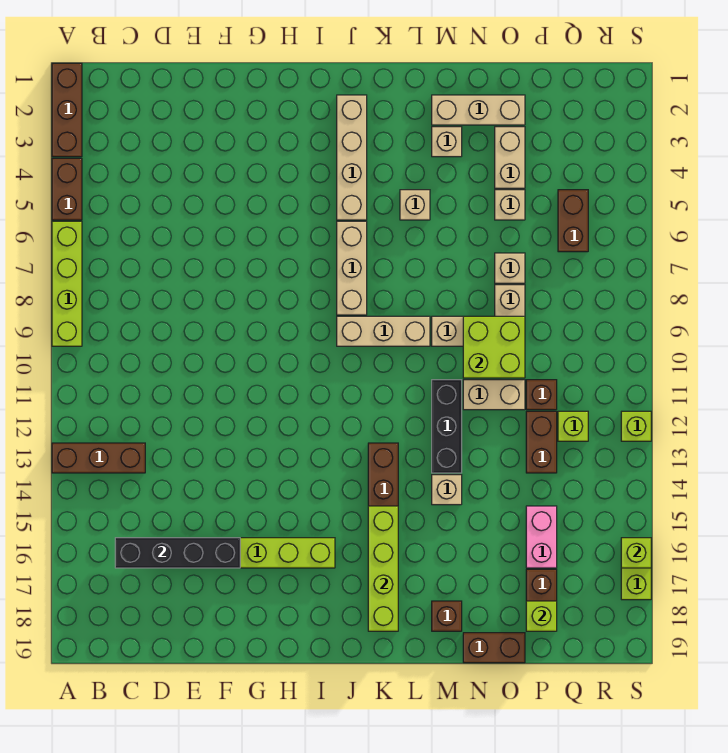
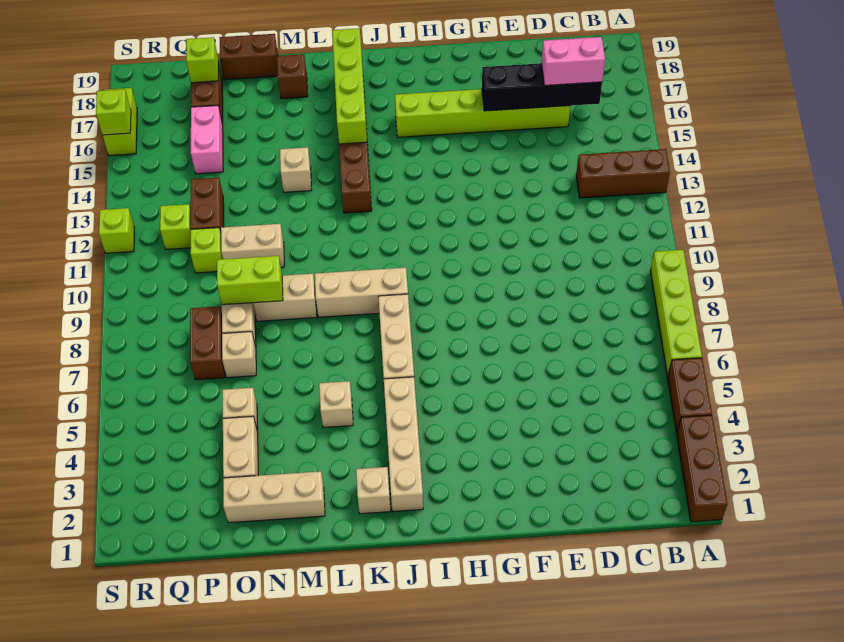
none -> pink 1x2 brick [541,37,605,85]
tan 1x1 brick [432,127,462,157] -> tan 1x1 brick moved to [356,467,391,514]
black 1x3 brick [432,380,462,473] -> none
lime 2x2 brick [463,316,525,378] -> lime 1x2 brick [217,256,283,305]
brown 1x1 brick [526,380,557,410] -> lime 1x1 brick [191,228,223,273]
brown 1x2 brick [558,190,588,252] -> brown 1x2 brick moved to [190,306,225,380]

